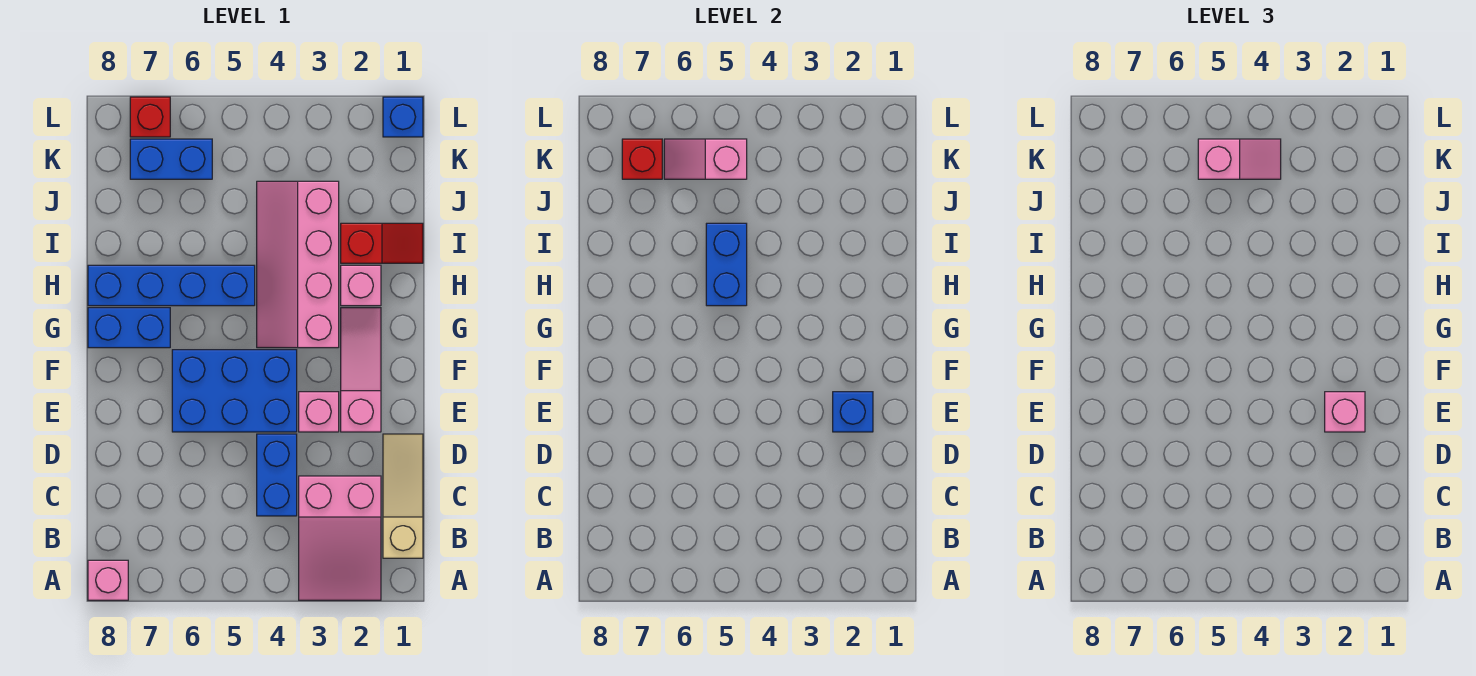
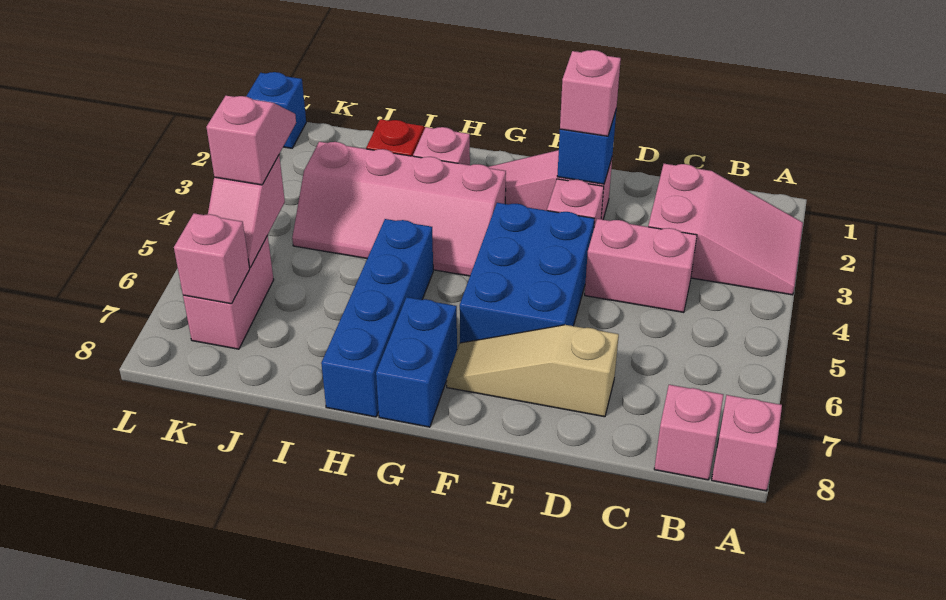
tan 1x3 slope [383,434,423,558] -> tan 1x3 slope moved to [447,325,619,417]
none -> pink 1x1 brick [654,385,723,480]
blue 1x2 brick [257,434,297,516] -> pink 1x2 brick [585,219,697,312]
blue 1x2 brick [706,223,747,306] -> none
blue 1x2 brick [130,139,212,179] -> pink 1x2 brick [183,236,274,349]
red 1x1 brick [622,139,662,179] -> pink 1x1 brick [174,213,250,304]
red 1x1 brick [130,97,170,137] -> none

